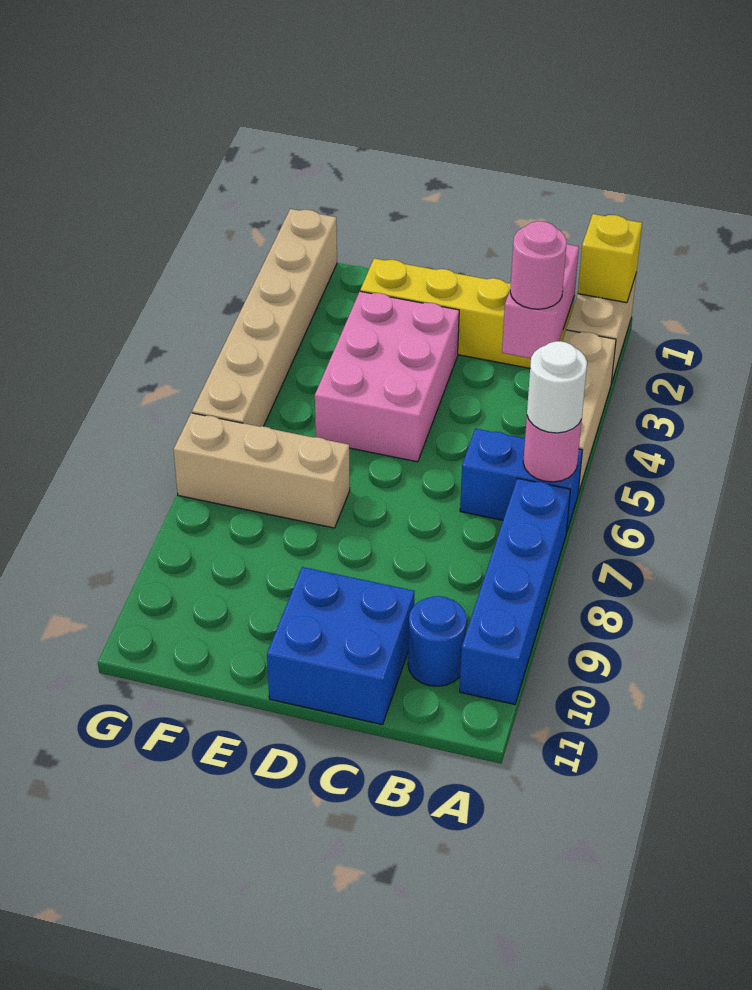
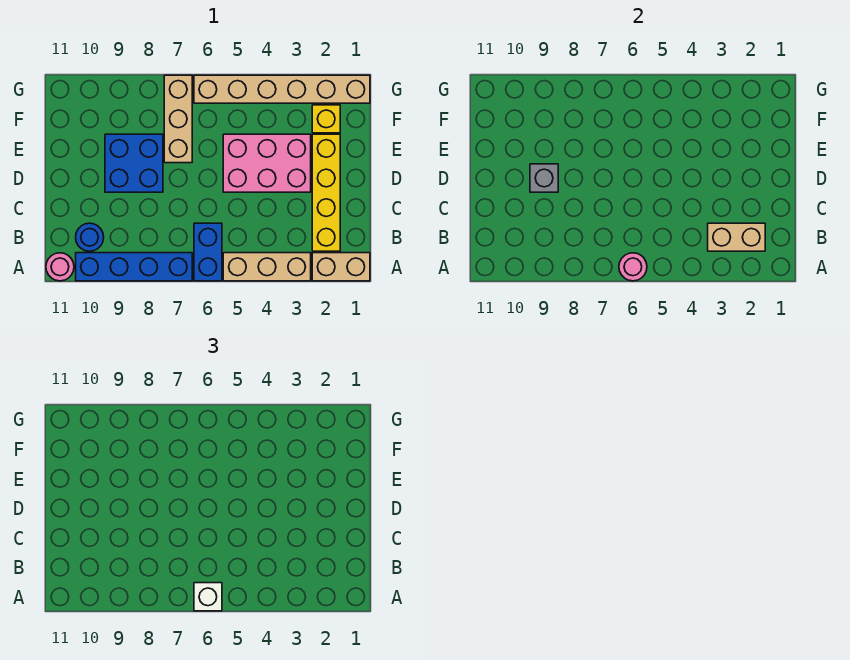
yellow 1x1 brick [578,214,642,303] -> yellow 1x1 brick moved to [312,105,340,133]
white 1x1 round brick [527,341,587,433] -> white 1x1 brick [194,583,222,611]
pink 1x2 brick [502,244,579,358] -> tan 1x2 brick [708,223,765,251]
pink 1x1 round brick [510,221,567,309] -> pink 1x1 round brick moved to [46,253,74,281]
blue 2x2 brick [267,567,415,725] -> blue 2x2 brick moved to [105,134,163,192]
none -> grey 1x1 brick [530,164,558,192]

